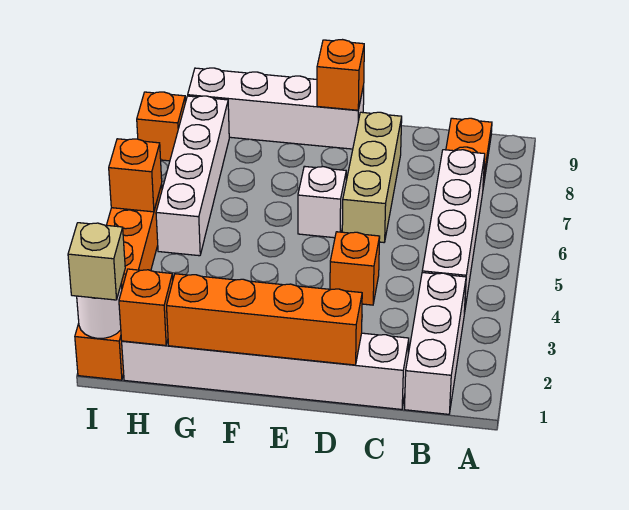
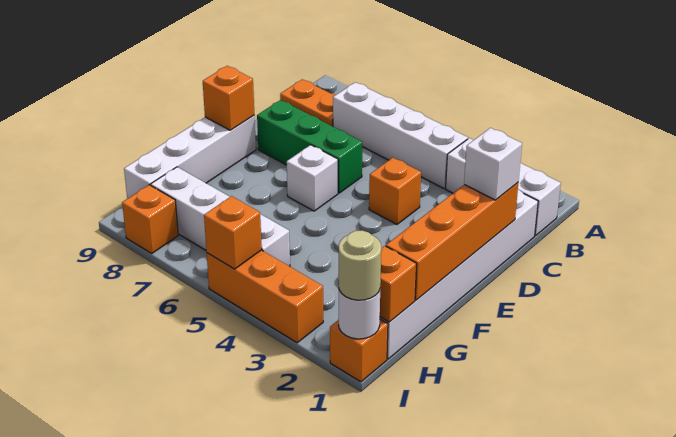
none -> white 1x1 brick [464,128,522,200]
tan 1x3 brick [342,112,402,242] -> green 1x3 brick [257,100,362,193]
tan 1x1 brick [68,223,125,300] -> tan 1x1 round brick [339,231,381,300]

